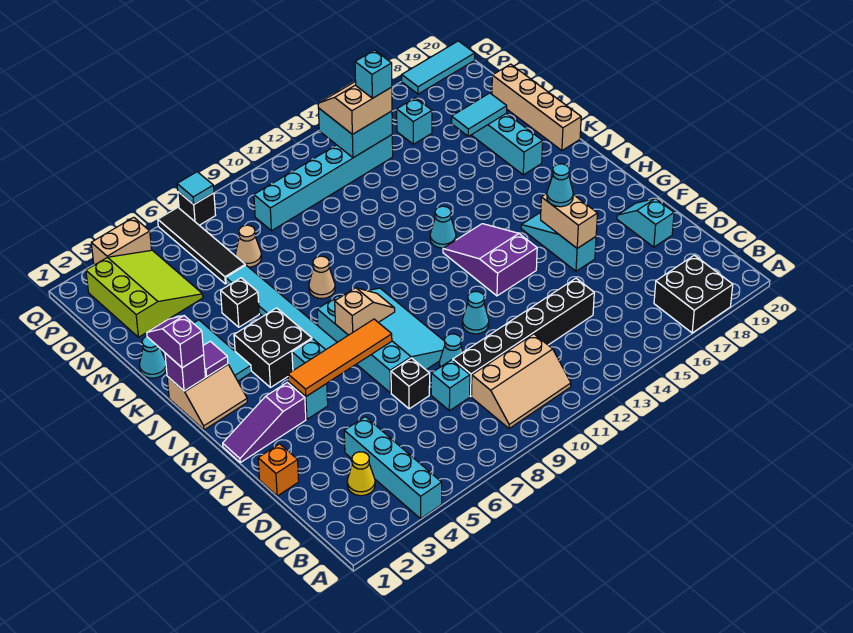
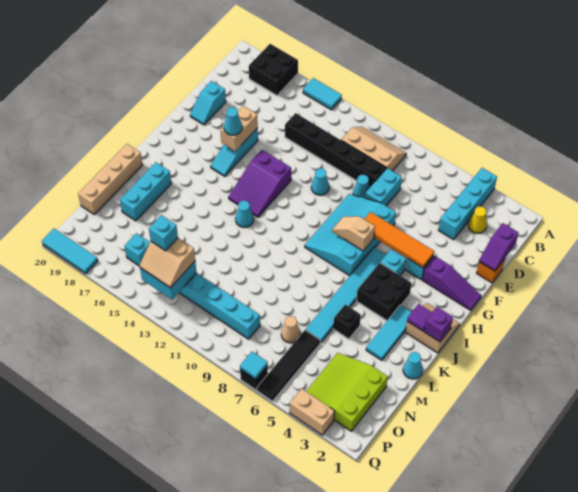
cyan 1x1 brick [431,360,470,411] -> cyan 1x2 brick [365,168,402,206]
black 1x1 brick [391,358,430,409] -> none
purple 1x2 slope [147,316,204,368] -> purple 1x2 slope moved to [479,223,519,271]
tan 1x1 cone [309,256,335,299] -> none
cyan 1x2 tile [451,93,507,136] -> cyan 1x2 tile moved to [303,78,342,110]

